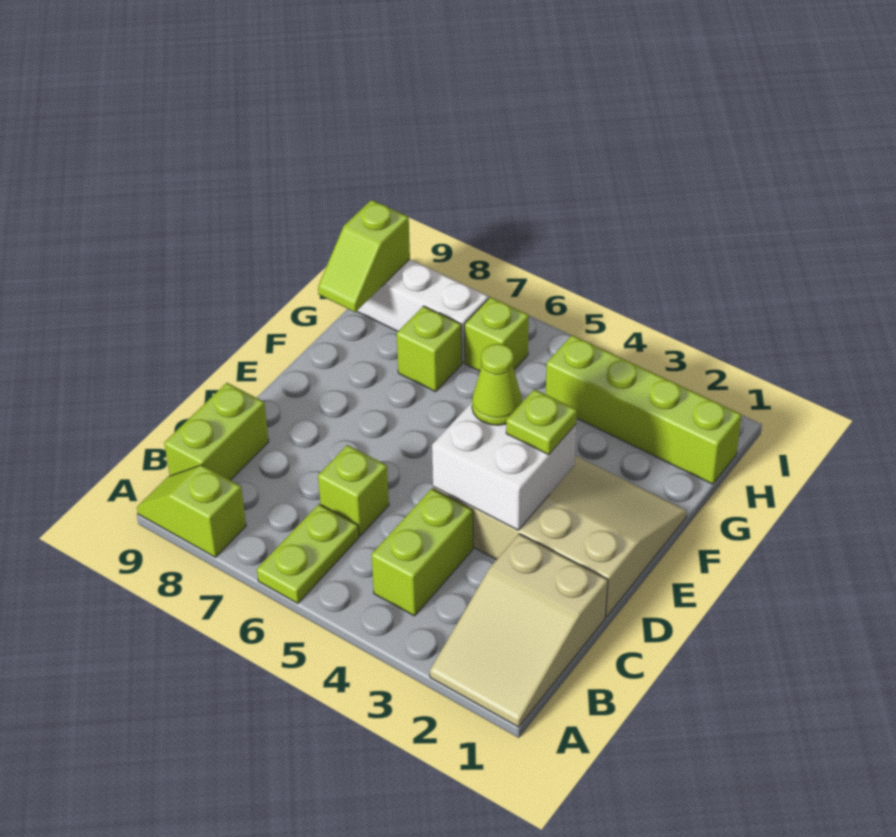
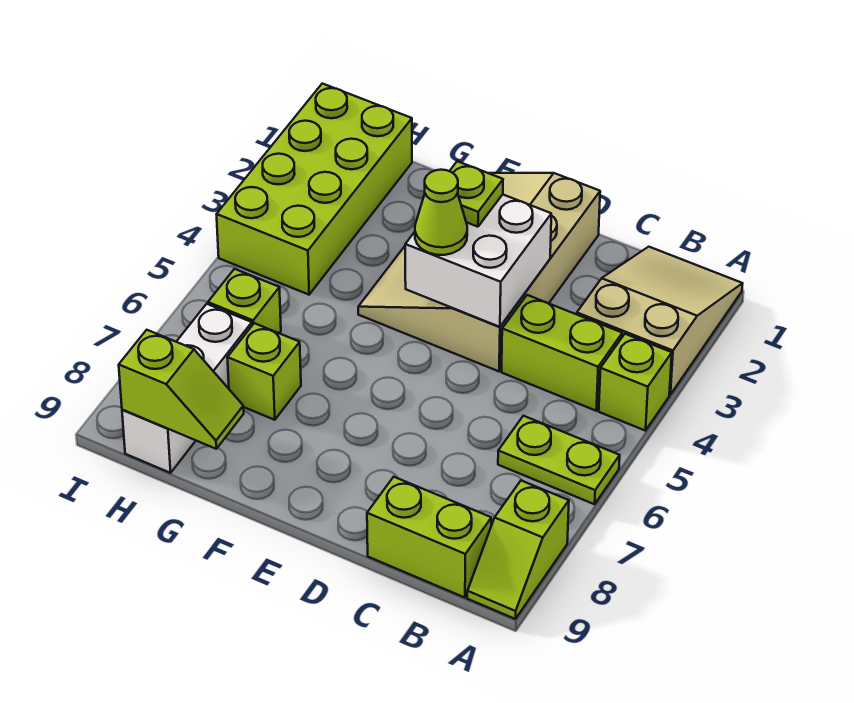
tan 2x3 slope [430,534,608,727] -> tan 2x3 slope turned to [577,247,743,394]
lime 1x1 brick [318,445,389,536] -> lime 1x1 brick moved to [599,334,672,431]
lime 1x4 brick [546,335,742,484] -> lime 2x4 brick [217,84,412,295]

